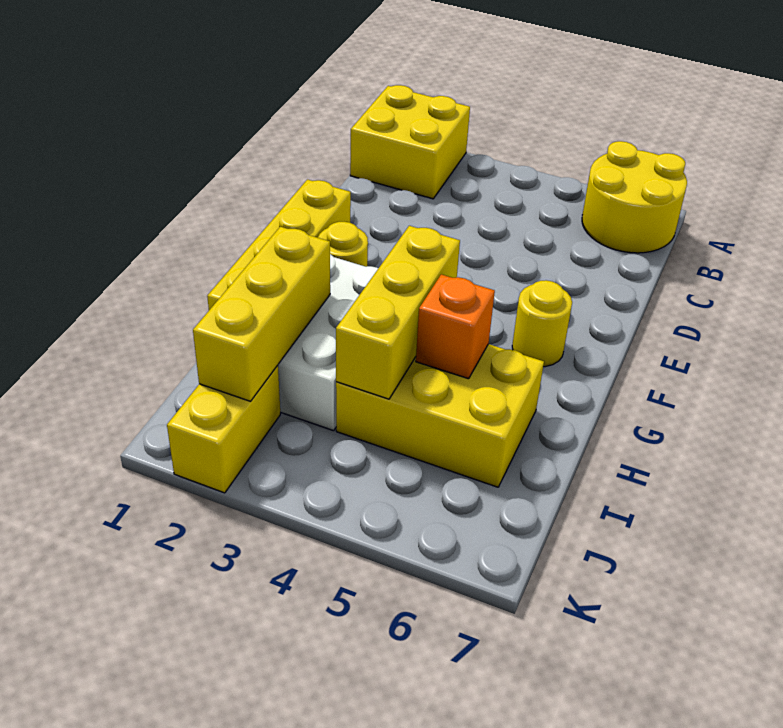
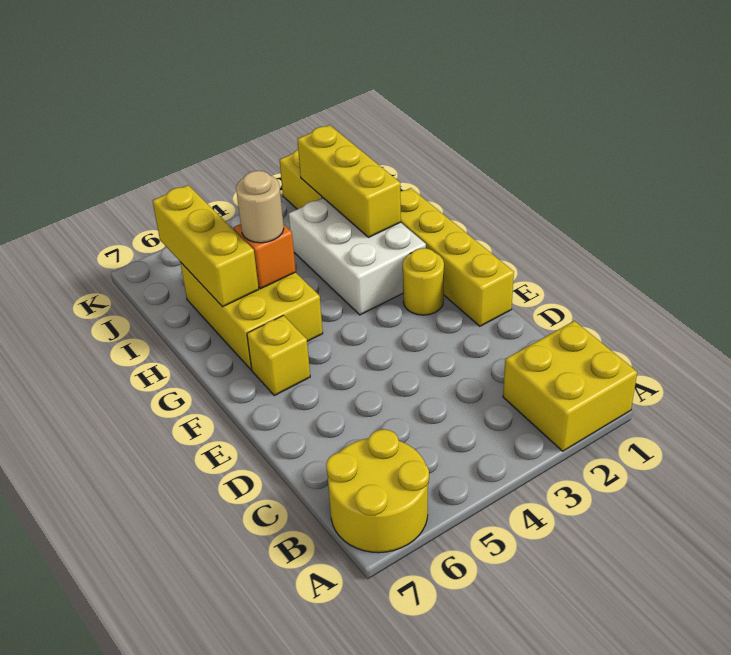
yellow 1x1 round brick [512,280,572,367] -> yellow 1x1 brick [247,315,310,396]
yellow 1x3 brick [336,226,460,399] -> yellow 1x3 brick moved to [153,185,259,307]
yellow 2x3 brick [336,344,544,487] -> yellow 2x3 brick turned to [180,262,323,370]
none -> tan 1x1 round brick [236,171,284,243]

